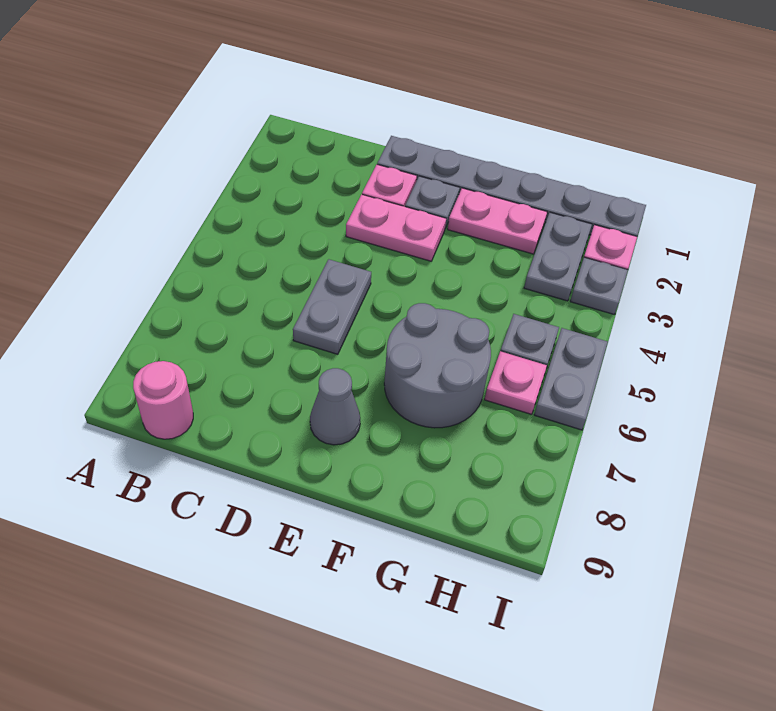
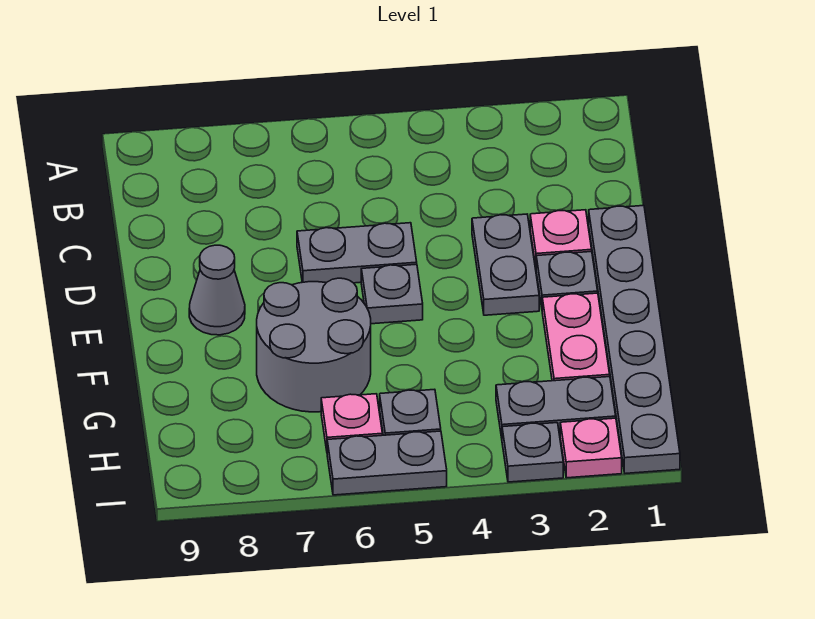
pink 1x1 round brick [133,361,193,439] -> none
pink 1x2 plate [346,195,446,261] -> grey 1x2 plate [472,214,539,315]
none -> grey 1x1 plate [361,264,423,324]

